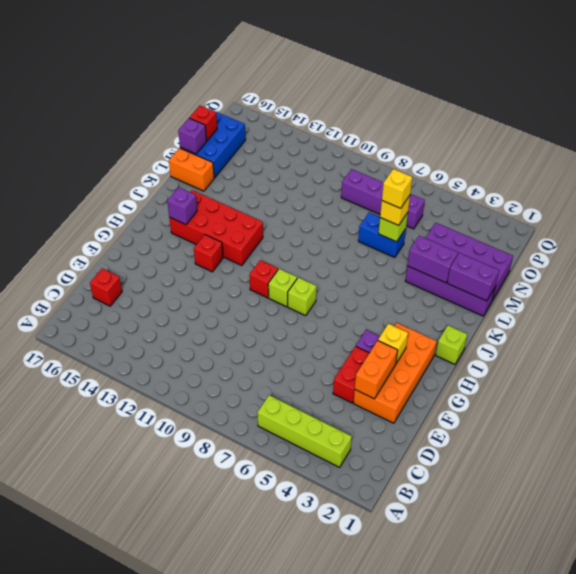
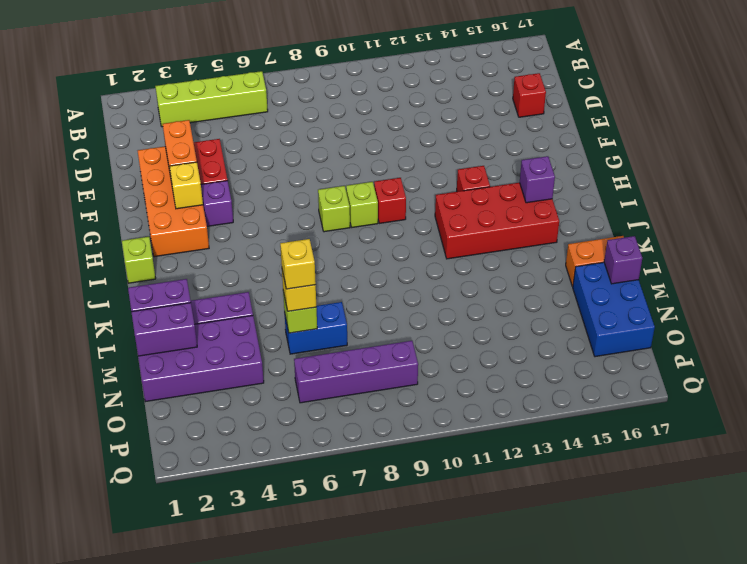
purple 1x2 brick [407,236,458,283] -> purple 1x2 brick moved to [131,303,197,356]
red 1x1 brick [189,106,217,141] -> none

